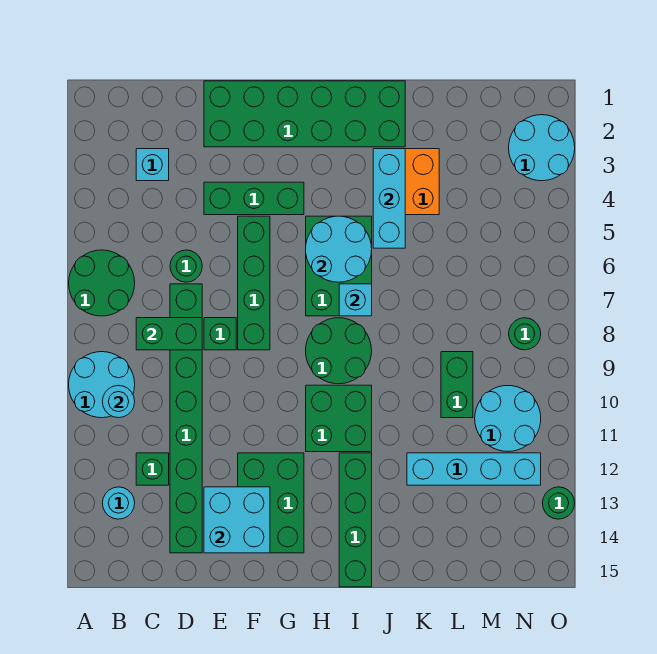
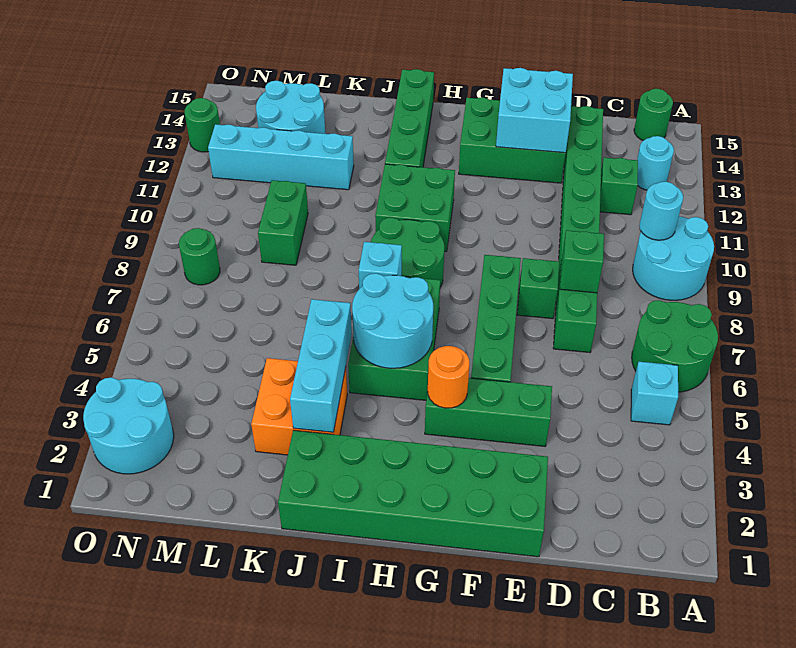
cyan 1x1 brick [136,149,169,181] -> cyan 1x1 brick moved to [631,362,678,425]
green 1x2 brick [136,318,202,350] -> green 1x1 brick [560,230,604,293]
green 1x1 round brick [170,250,202,282] -> green 1x1 round brick moved to [634,89,673,141]
green 2x3 brick [238,453,304,553] -> green 2x3 brick turned to [459,97,566,183]
none -> orange 1x1 round brick [427,346,470,408]
cyan 2x2 round brick [475,385,541,452] -> cyan 2x2 round brick moved to [256,81,325,134]

